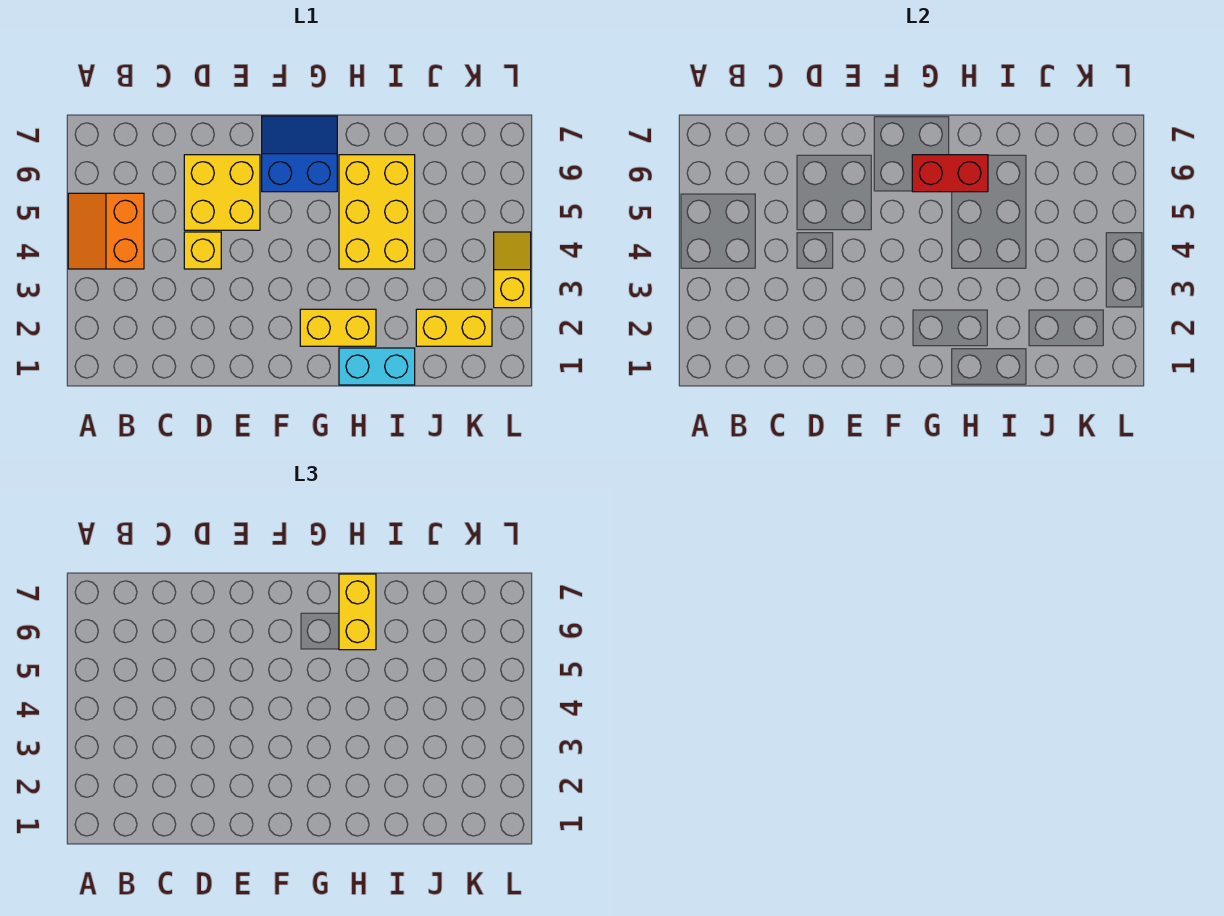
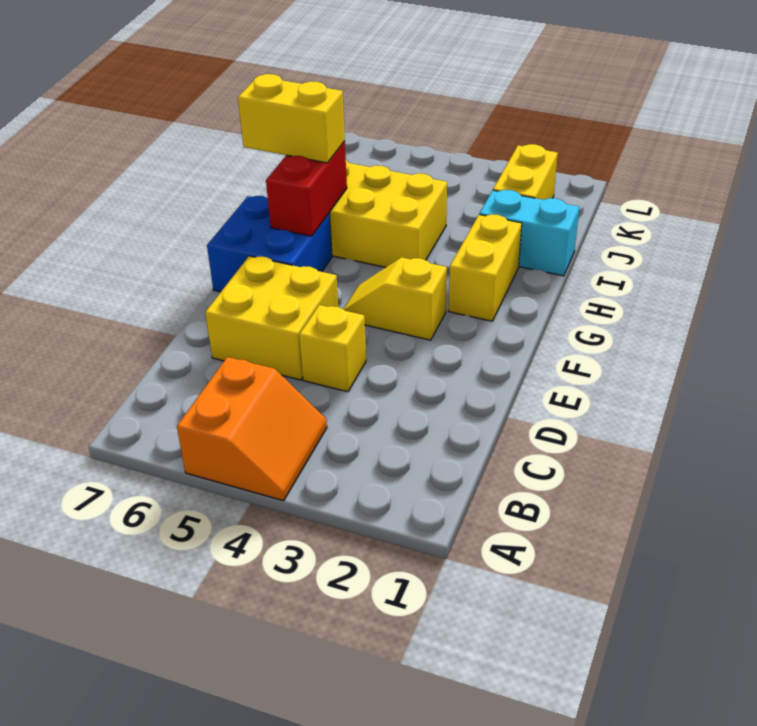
orange 2x2 slope [68,193,144,269] -> orange 2x2 slope turned to [177,357,327,501]
blue 2x2 slope [262,116,337,192] -> blue 2x2 brick [207,196,332,292]
cyan 1x2 brick [339,348,415,385] -> cyan 1x2 brick turned to [479,190,579,276]
yellow 1x2 slope [494,232,531,308] -> yellow 1x2 slope moved to [344,257,447,340]

